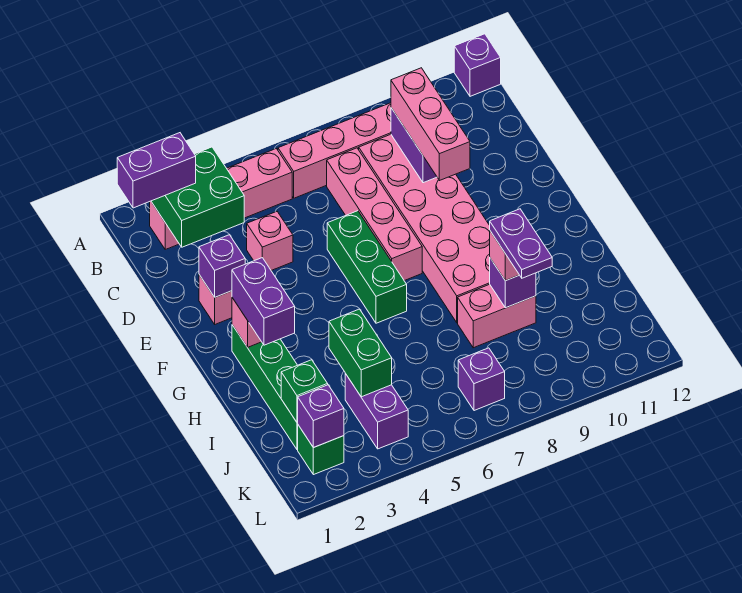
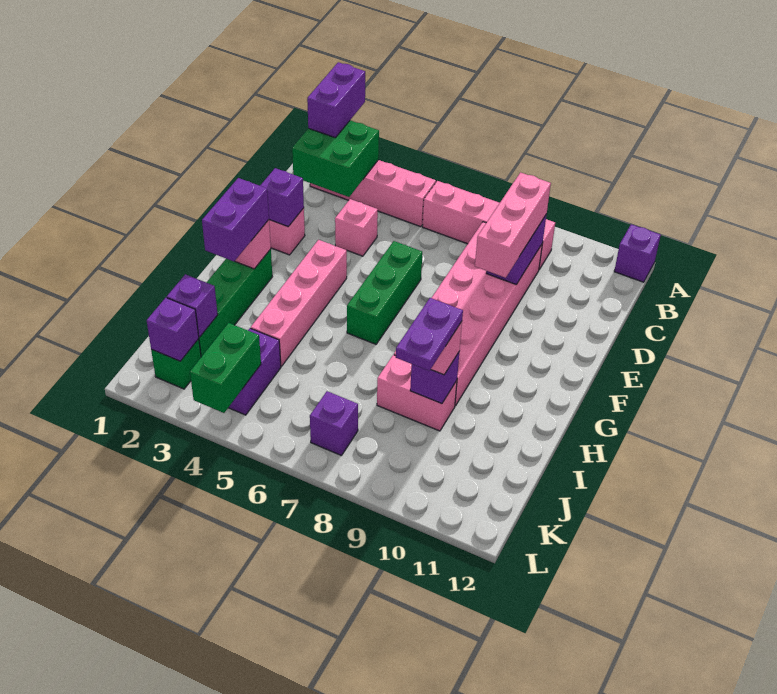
purple 1x2 brick [117,133,196,208] -> purple 1x2 brick turned to [307,62,365,138]
pink 1x4 brick [327,148,422,281] -> pink 1x4 brick moved to [251,240,347,366]
green 1x2 brick [329,309,392,397] -> green 1x2 brick moved to [190,323,261,413]
green 1x1 brick [281,360,328,422] -> purple 1x1 brick [167,274,218,337]

